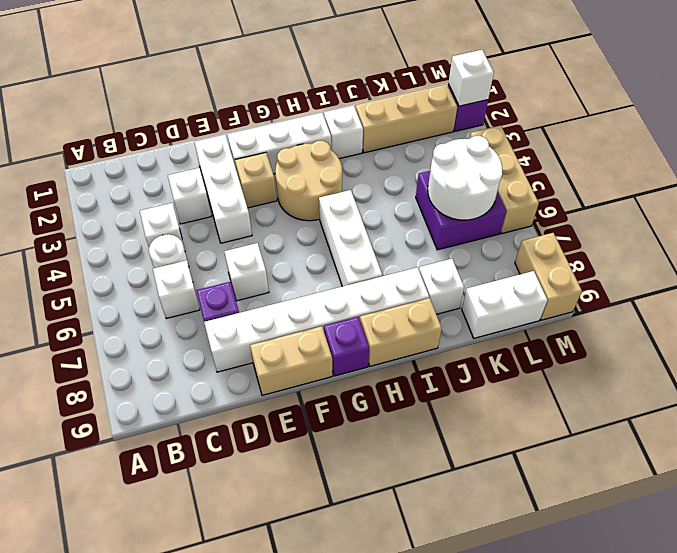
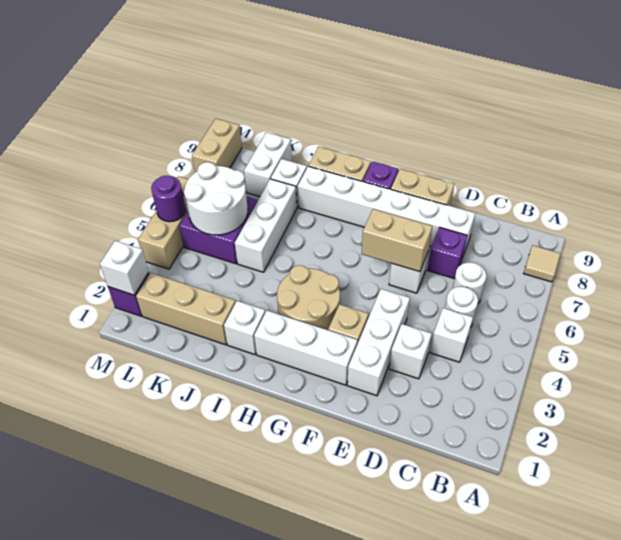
none -> tan 1x1 tile [524,245,561,282]
white 1x1 brick [153,260,200,319] -> white 1x1 round brick [453,262,486,304]
none -> tan 1x2 brick [362,209,432,272]
white 1x3 brick [319,190,382,287] -> white 1x3 brick moved to [235,179,297,272]
white 1x2 brick [462,271,547,338] -> white 1x2 brick turned to [244,132,292,197]
none -> purple 1x1 round brick [151,176,186,222]

